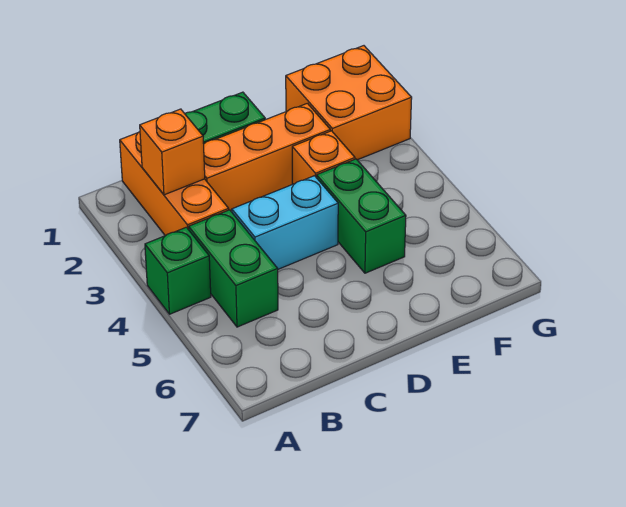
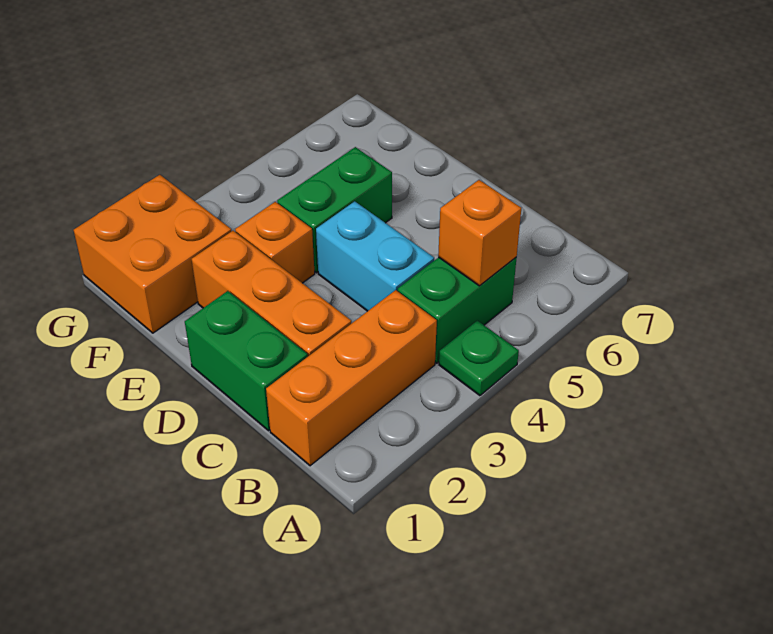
green 1x1 brick [145,227,211,314] -> green 1x1 plate [439,320,519,396]
orange 1x1 brick [140,109,205,195] -> orange 1x1 brick moved to [438,180,521,286]

